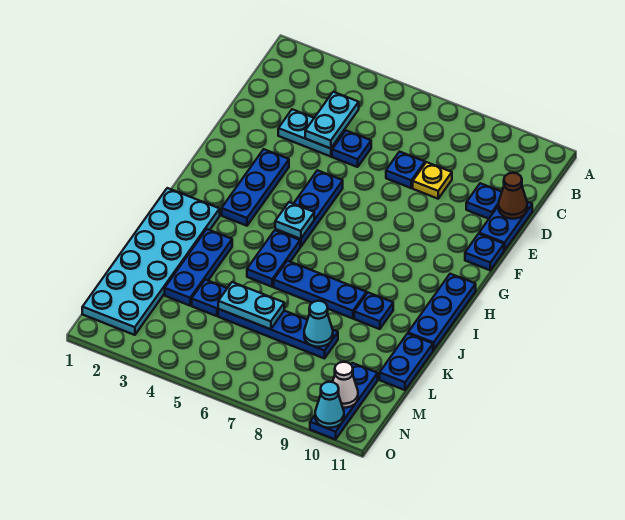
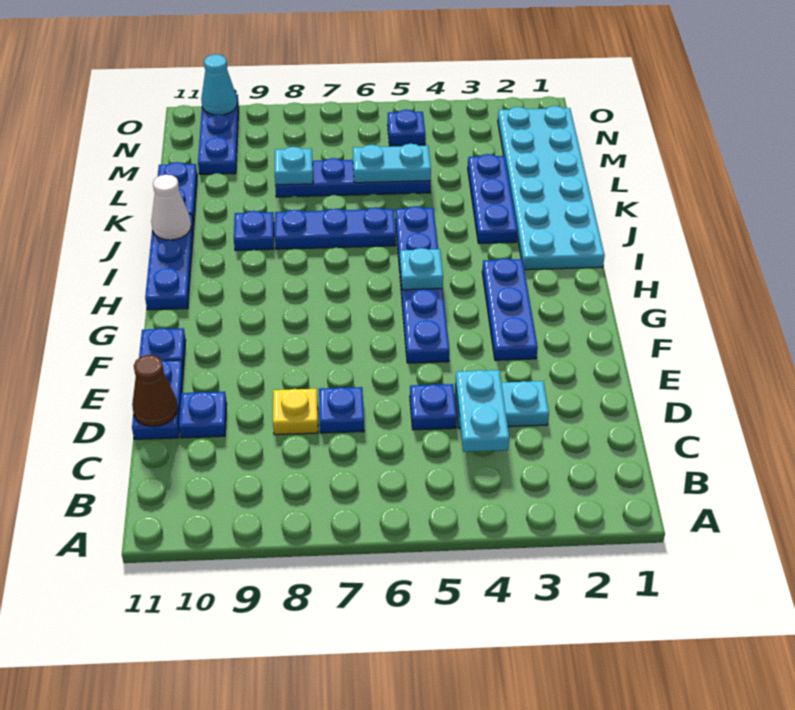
blue 1x1 plate [192,280,227,316] -> blue 1x1 plate moved to [388,110,425,146]
cyan 1x1 cone [304,301,333,347] -> cyan 1x1 plate [275,147,313,185]
white 1x1 cone [333,362,358,408] -> white 1x1 cone moved to [151,175,191,240]

